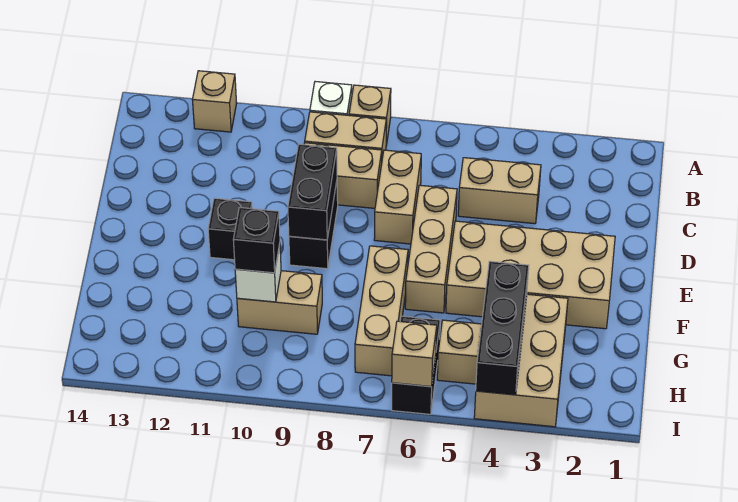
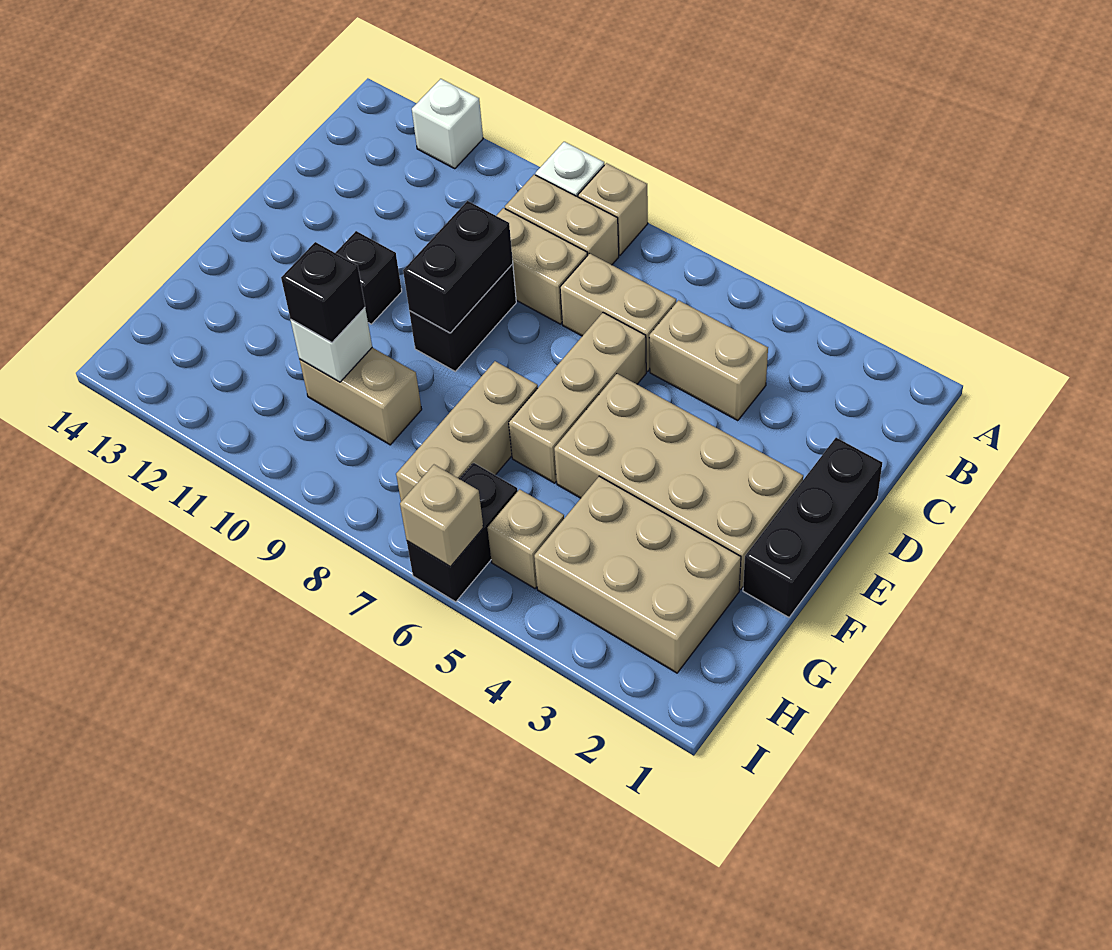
tan 1x1 brick [192,71,237,132] -> white 1x1 brick [412,79,483,169]
tan 1x2 brick [374,150,421,244] -> tan 1x2 brick turned to [560,253,676,371]
tan 2x3 brick [474,294,568,427] -> tan 2x3 brick turned to [534,476,741,673]
black 1x3 brick [476,261,529,395] -> black 1x3 brick moved to [743,438,882,617]

